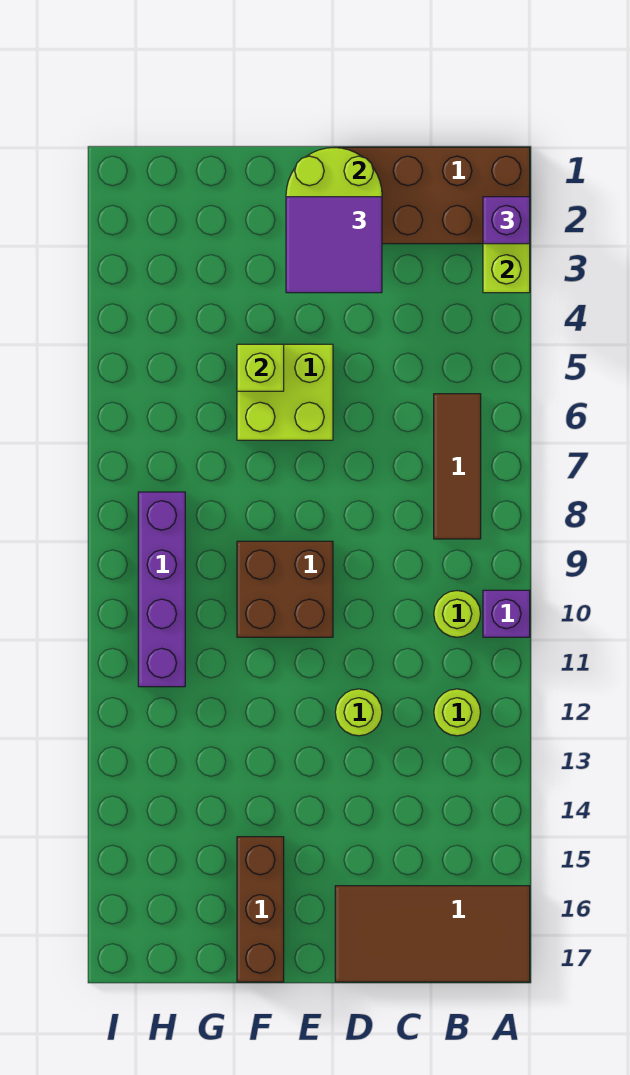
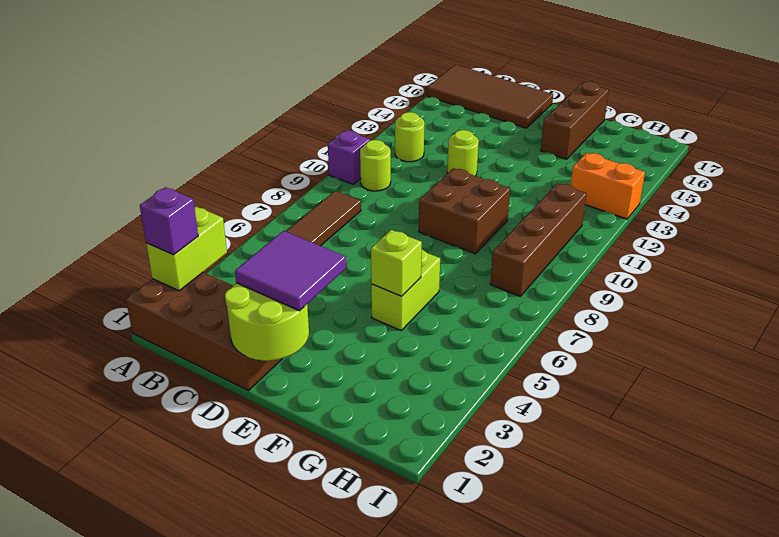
lime 2x2 brick [237,344,333,440] -> lime 1x2 brick [371,250,440,330]
purple 1x4 brick [138,492,185,687] -> brown 1x4 brick [490,183,586,296]
none -> orange 1x2 brick [571,153,645,219]

